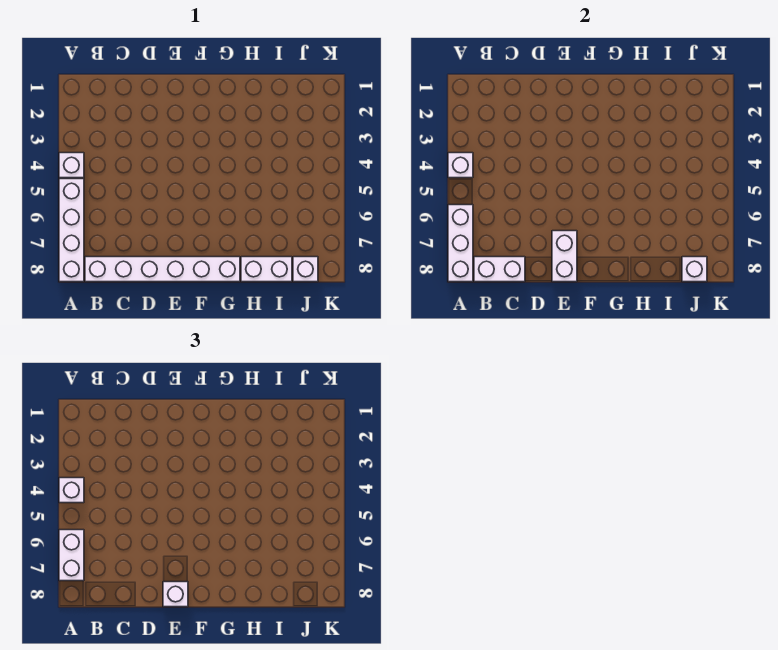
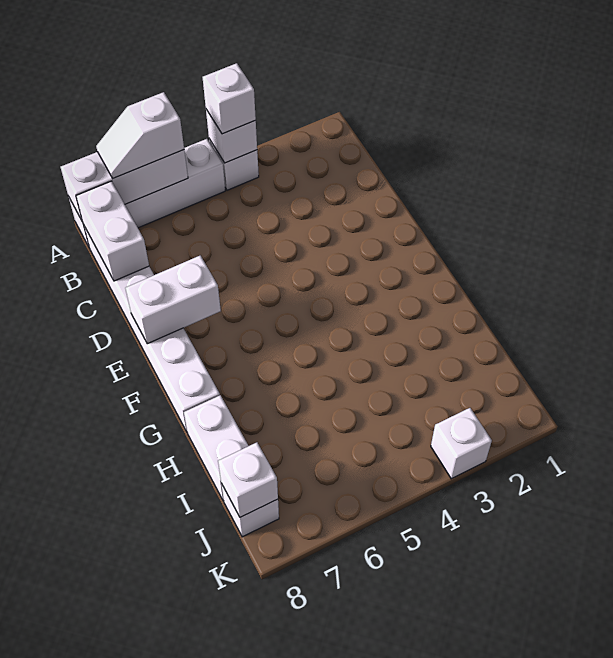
white 1x2 brick [59,530,84,581] -> white 1x2 slope [96,92,184,178]
white 1x1 brick [163,582,188,607] -> white 1x1 brick moved to [431,408,492,479]

